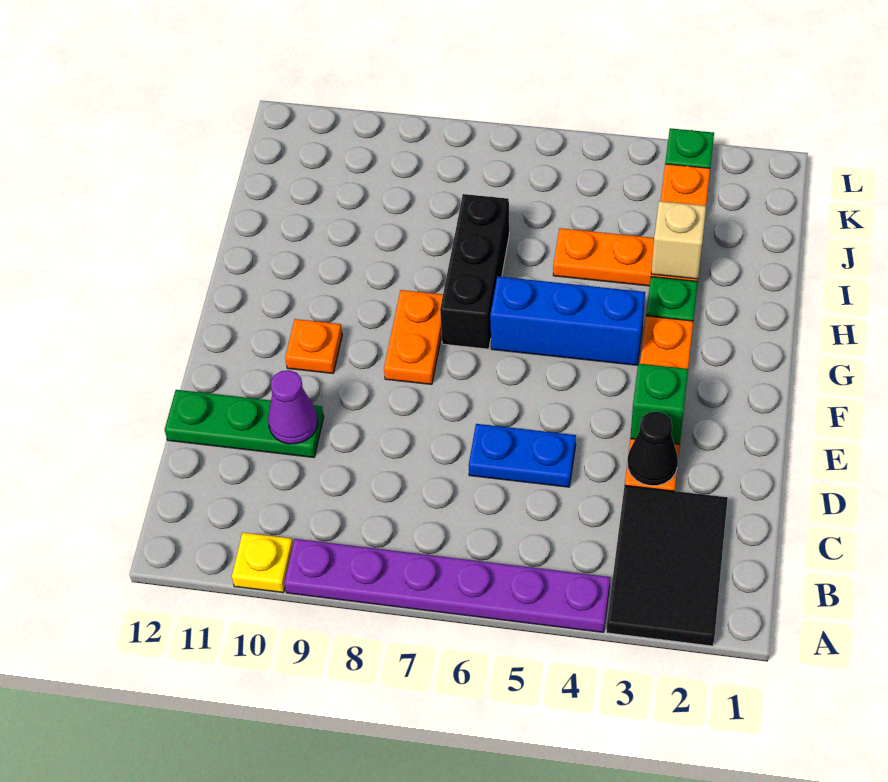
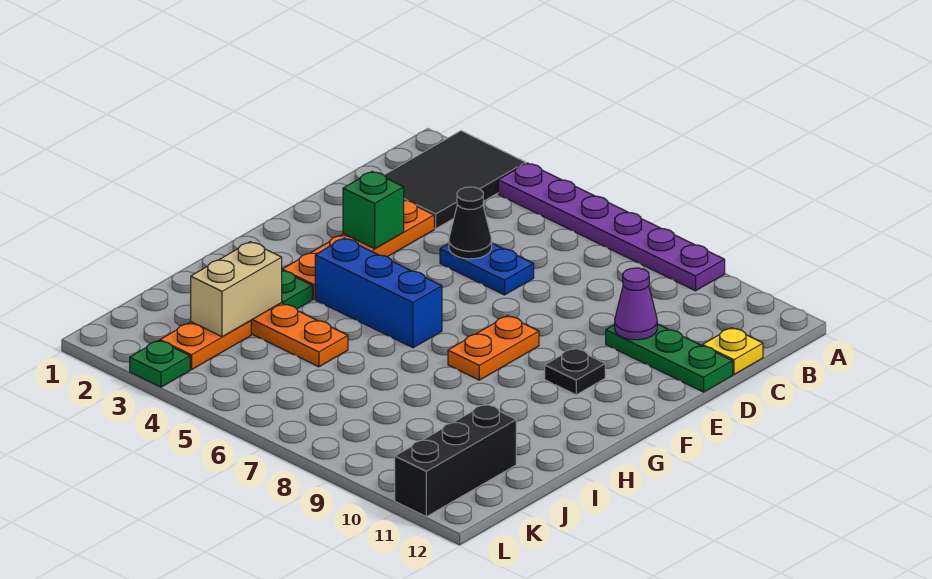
yellow 1x1 plate [232,533,293,593] -> yellow 1x1 plate moved to [702,328,763,374]
black 1x1 cone [627,411,678,486] -> black 1x1 cone moved to [449,187,492,259]
orange 1x1 plate [285,319,342,373] -> black 1x1 plate [545,348,605,395]
black 1x3 brick [440,194,509,349] -> black 1x3 brick moved to [395,404,516,517]
tan 1x1 brick [651,201,706,279] -> tan 1x2 brick [191,242,282,337]

